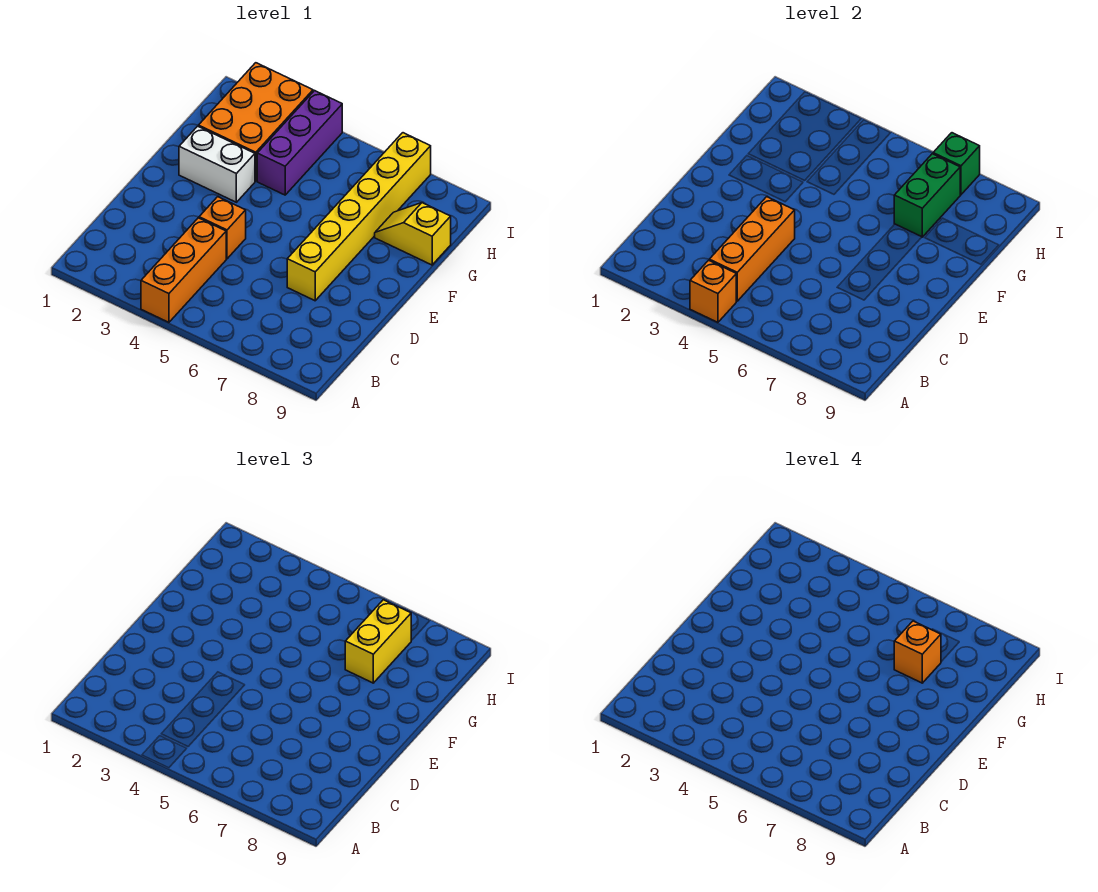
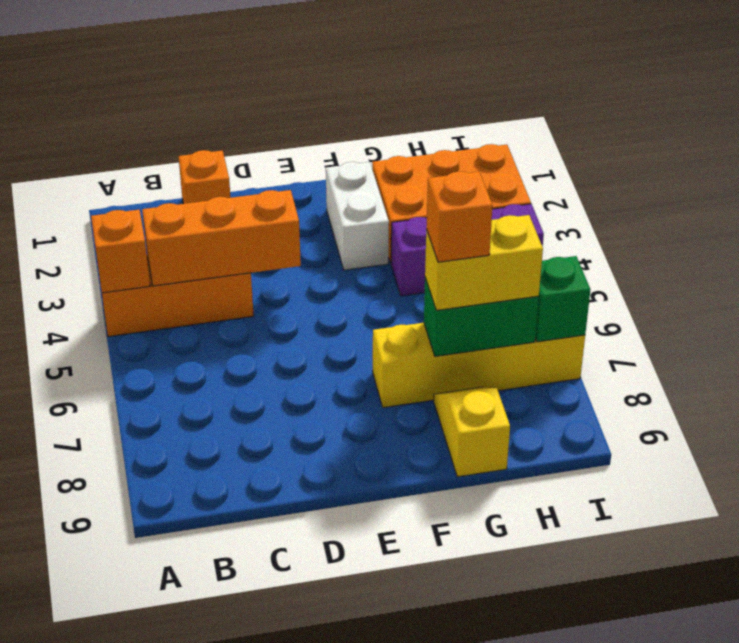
orange 1x1 brick [199,197,246,259] -> orange 1x1 brick moved to [178,150,231,204]
yellow 1x6 brick [287,133,431,301] -> yellow 1x4 brick [373,323,585,408]

